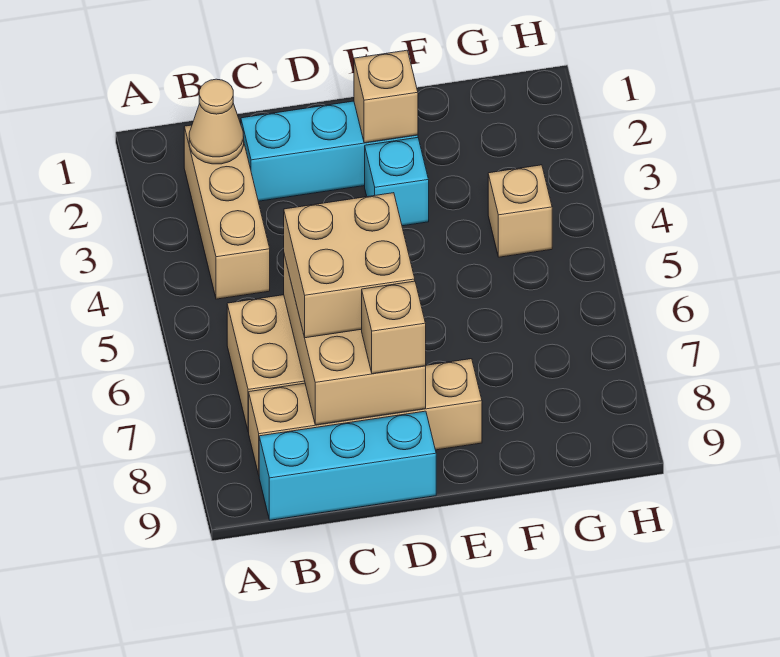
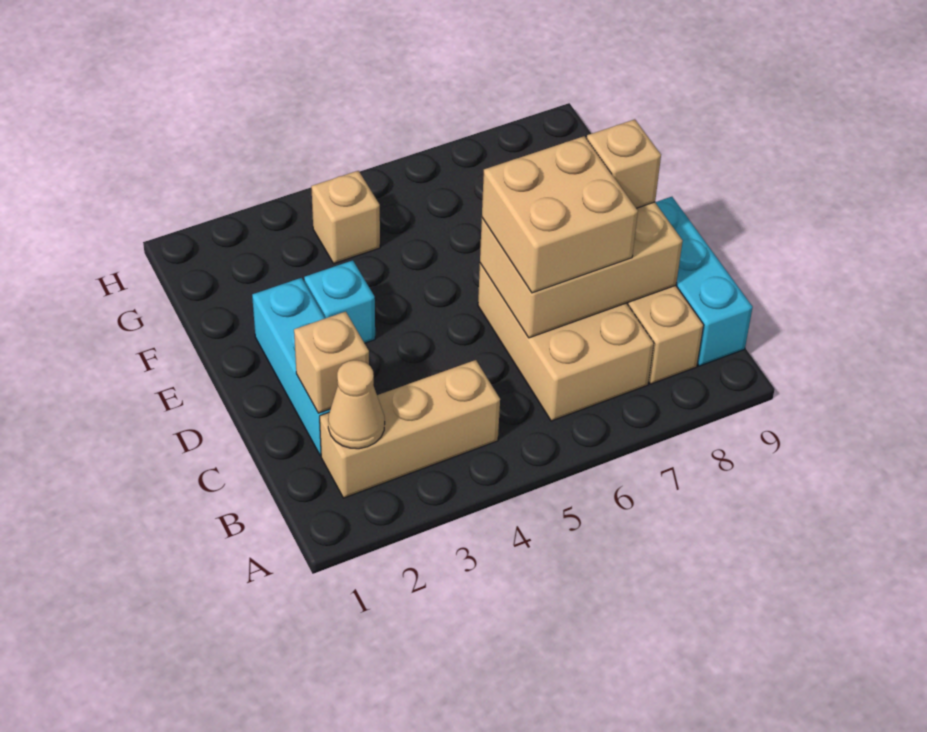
tan 1x1 brick [354,50,418,143] -> tan 1x1 brick moved to [294,312,369,413]

